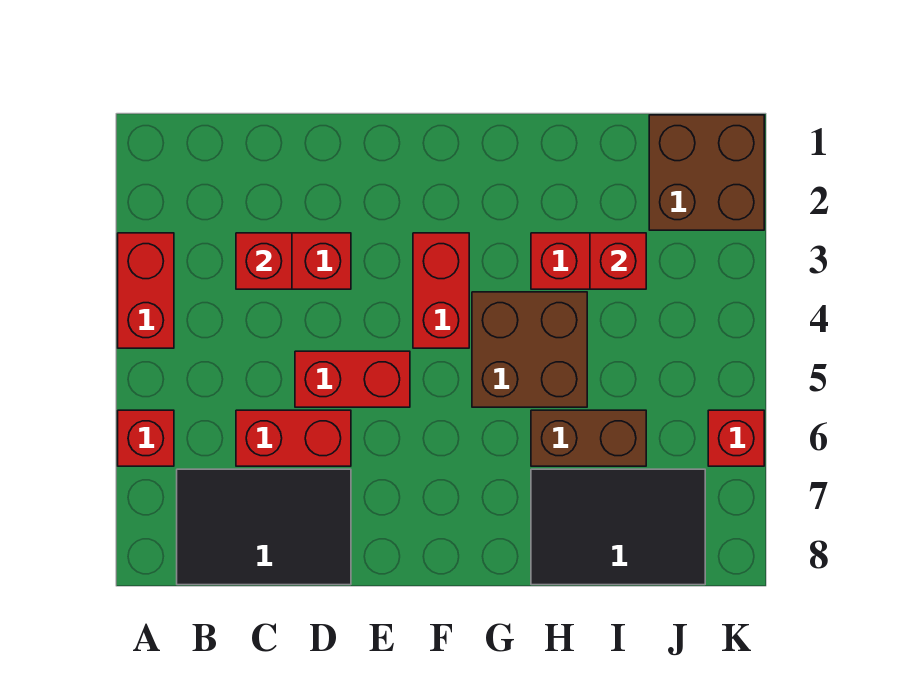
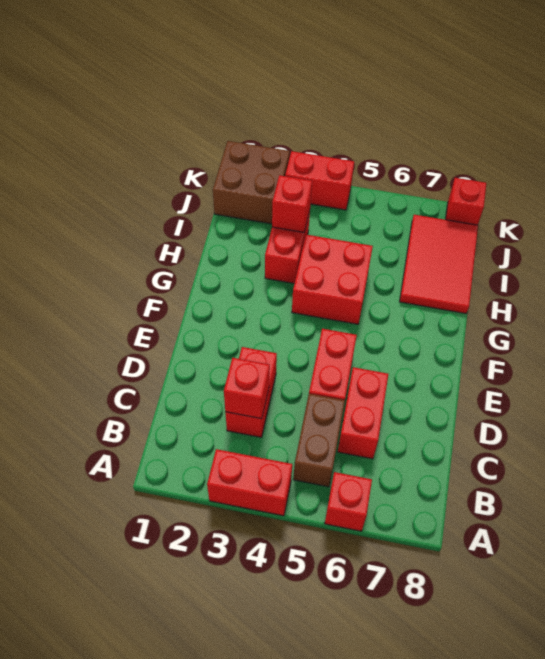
black 2x3 tile [177,469,351,585] -> none
red 1x2 brick [413,233,469,348] -> red 1x2 brick moved to [285,151,354,210]
brown 2x2 brick [472,292,587,407] -> red 2x2 brick [292,235,373,324]
brown 1x2 brick [531,410,646,466] -> brown 1x2 brick moved to [293,394,345,487]
black 2x3 tile [531,469,705,585] -> red 2x3 tile [400,215,478,314]
red 1x1 brick [708,410,764,466] -> red 1x1 brick moved to [445,178,486,225]

